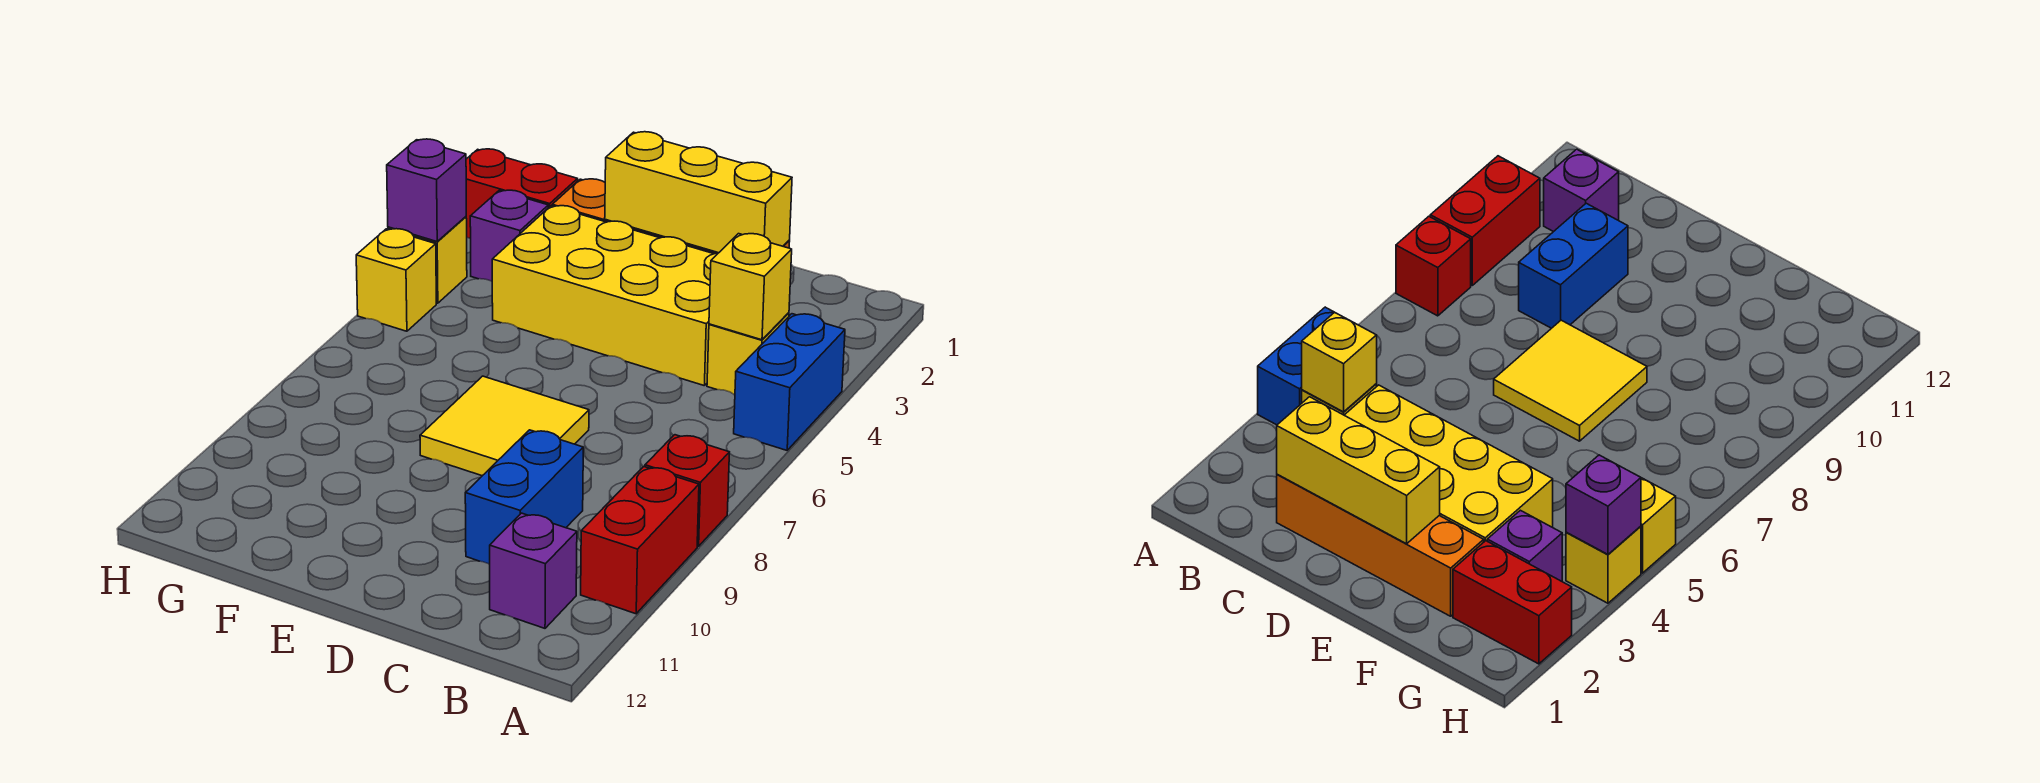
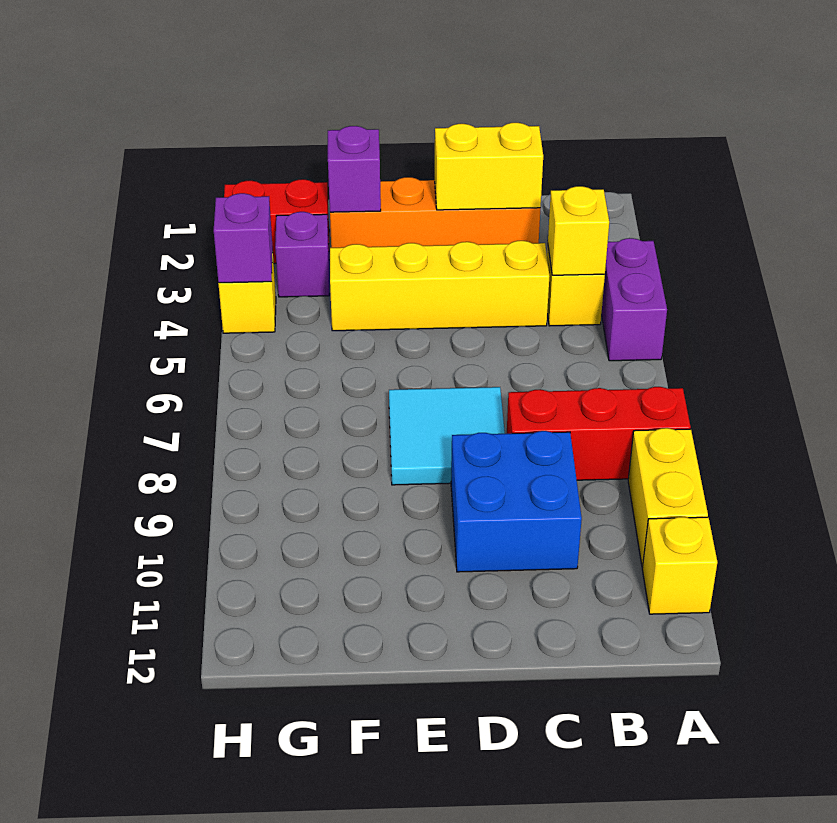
blue 1x2 brick [734,314,845,450] -> purple 1x2 brick [601,238,667,361]
red 1x1 brick [645,435,729,546] -> red 1x3 brick [507,387,691,480]
red 1x2 brick [581,467,699,614] -> yellow 1x2 brick [628,428,708,567]
purple 1x1 brick [490,513,577,628] -> purple 1x1 brick moved to [328,126,381,212]
yellow 1x3 brick [605,132,792,253] -> yellow 1x2 brick [435,123,543,210]
yellow 2x4 brick [492,206,718,385] -> yellow 1x4 brick [330,241,549,331]
blue 1x2 brick [465,430,583,564] -> blue 2x2 brick [451,431,582,572]
yellow 2x2 tile [420,376,589,476] -> cyan 2x2 tile [389,387,505,485]
yellow 1x1 brick [356,229,436,331] -> yellow 1x1 brick moved to [642,517,717,614]

